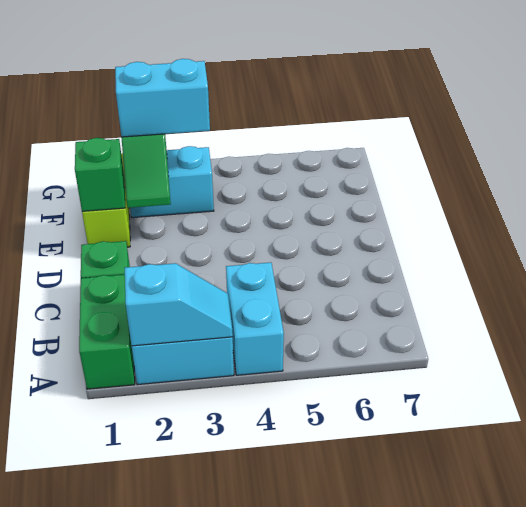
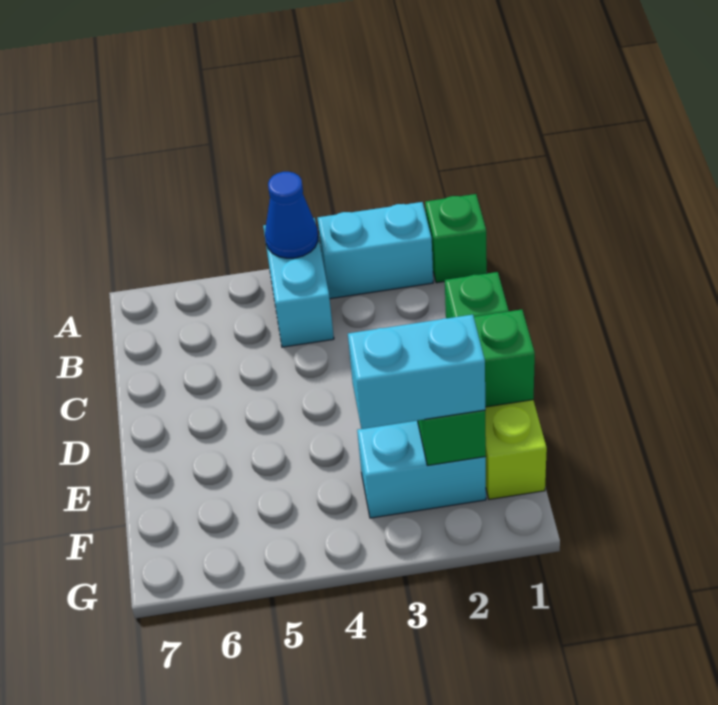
green 1x2 brick [79,275,135,389] -> green 1x1 brick [425,194,487,283]
cyan 1x2 slope [125,263,233,346] -> none
none -> blue 1x1 cone [265,172,318,258]

